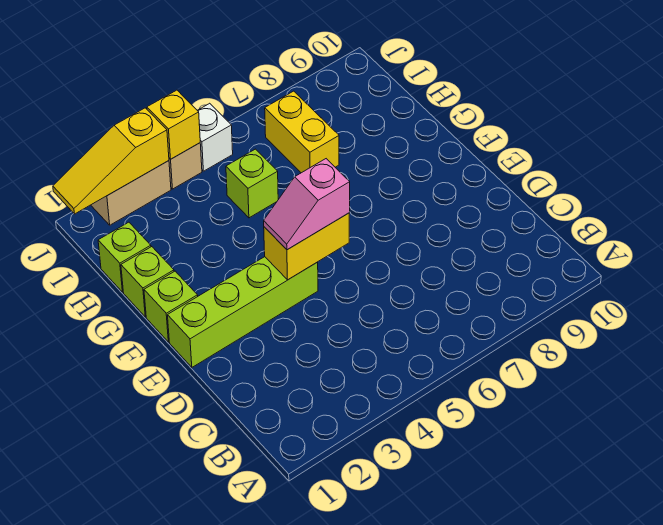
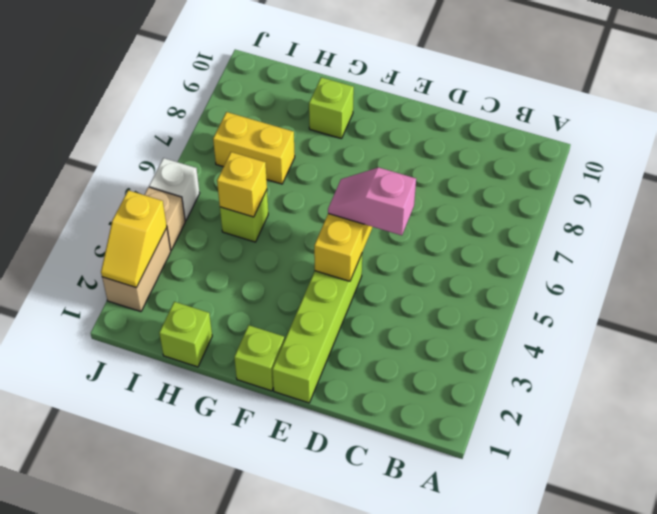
pink 1x2 slope [264,159,350,250] -> pink 1x2 slope turned to [328,167,416,235]
lime 1x1 brick [121,247,174,317] -> lime 1x1 brick moved to [309,77,354,139]
yellow 1x3 slope [53,108,169,214] -> yellow 1x2 slope [101,190,167,288]
yellow 1x1 brick [147,90,200,159] -> yellow 1x1 brick moved to [217,152,267,217]

